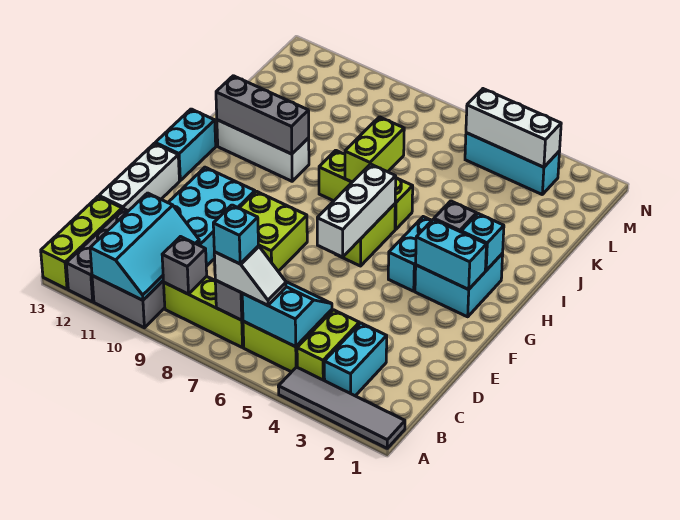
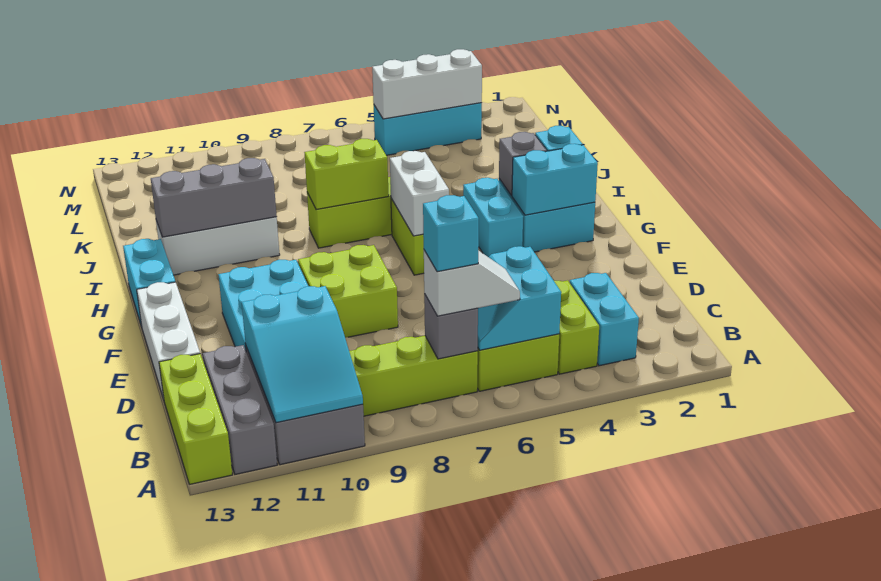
grey 1x4 tile [278,367,405,448] -> none
cyan 2x3 slope [90,193,199,300] -> cyan 2x3 slope turned to [242,286,363,423]
cyan 2x2 slope [242,282,332,347] -> cyan 2x2 slope turned to [478,246,561,350]
grey 1x1 brick [162,237,207,294] -> none
white 1x3 brick [317,164,396,257] -> white 1x2 brick [390,151,449,236]
lime 1x2 brick [345,117,404,182] -> lime 1x2 brick turned to [305,139,389,210]

